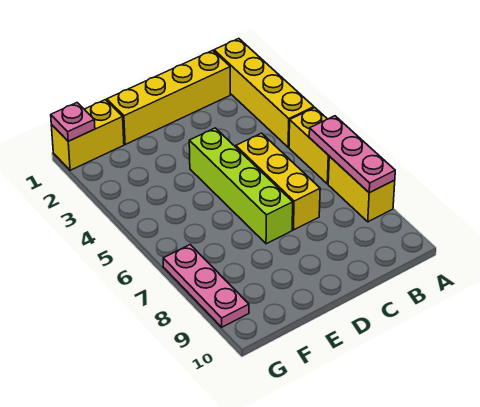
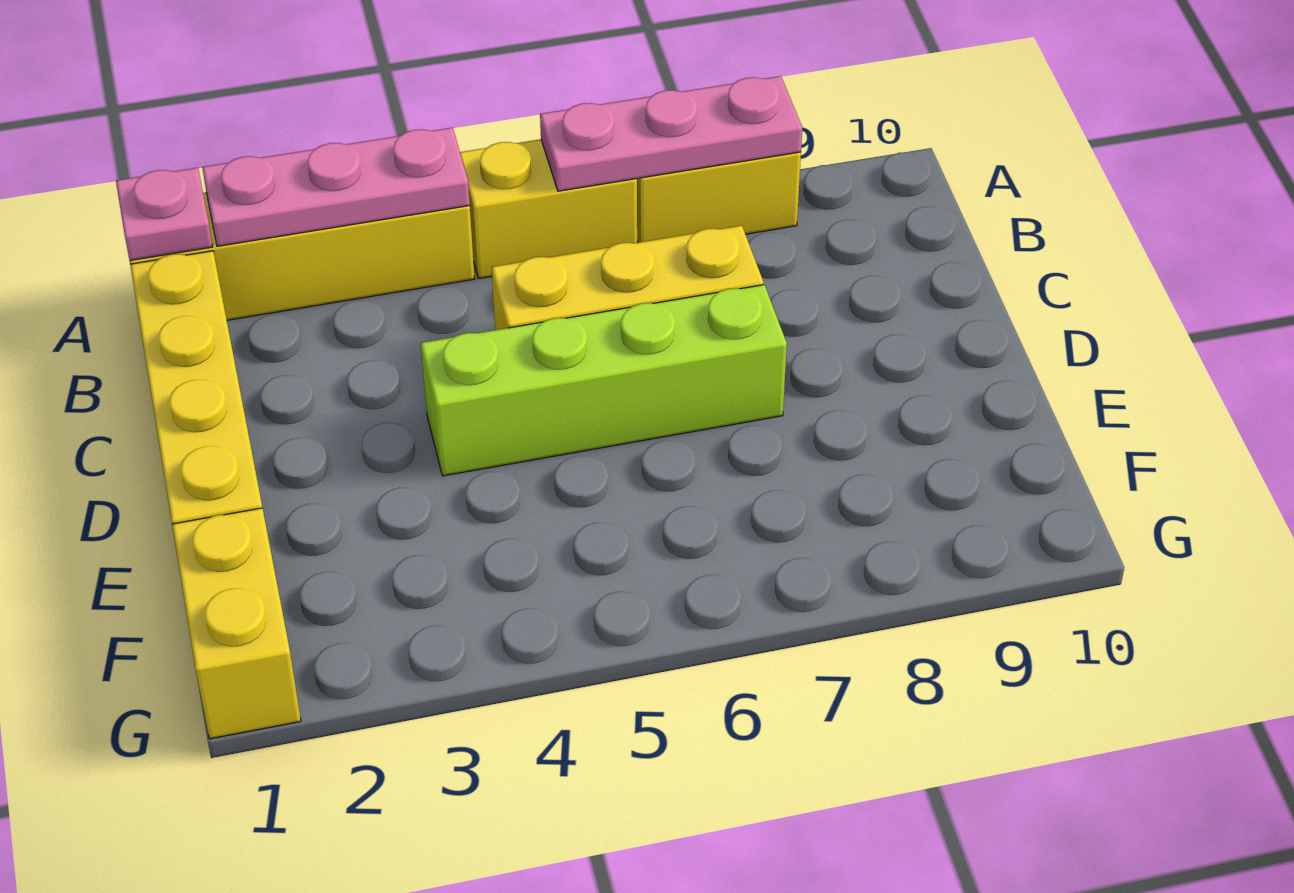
pink 1x1 plate [51,103,95,141] -> pink 1x1 plate moved to [116,168,213,260]
pink 1x3 plate [163,245,249,327] -> pink 1x3 plate moved to [202,128,470,246]

